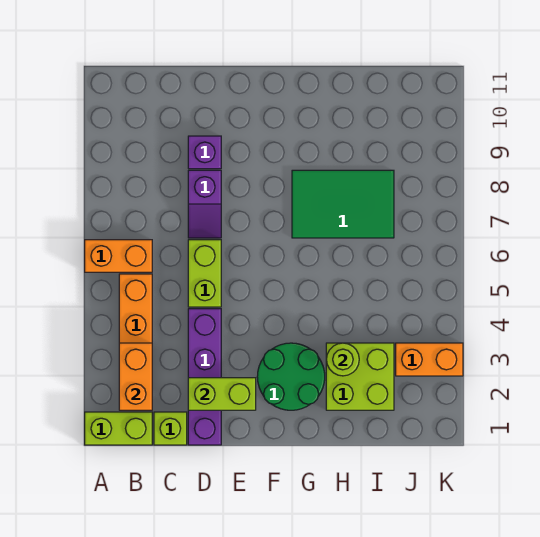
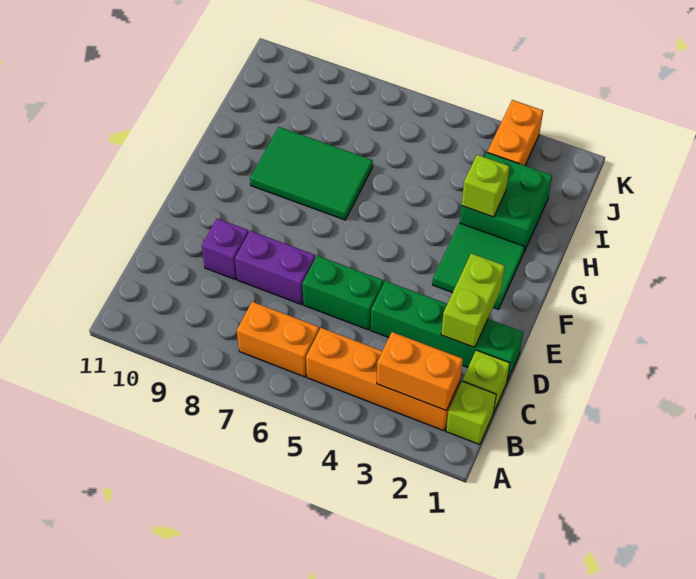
lime 1x2 brick [85,412,152,445] -> lime 1x1 brick [446,381,496,445]
orange 1x2 brick [85,240,152,272] -> orange 1x2 brick turned to [237,302,319,377]
purple 1x4 brick [188,309,221,445] -> green 1x4 brick [371,281,523,381]
lime 1x2 brick [188,240,221,307] -> green 1x2 brick [302,256,383,330]
purple 1x2 slope [188,170,221,238] -> purple 1x2 brick [235,231,315,305]
green 2x2 round brick [257,343,325,410] -> green 2x2 tile [432,223,525,309]
green 2x3 tile [292,170,394,238] -> green 2x3 tile turned to [250,127,373,220]
lime 2x2 brick [326,343,394,410] -> green 2x2 brick [460,153,552,251]
lime 1x1 round brick [326,343,359,376] -> lime 1x1 brick [462,155,510,217]

